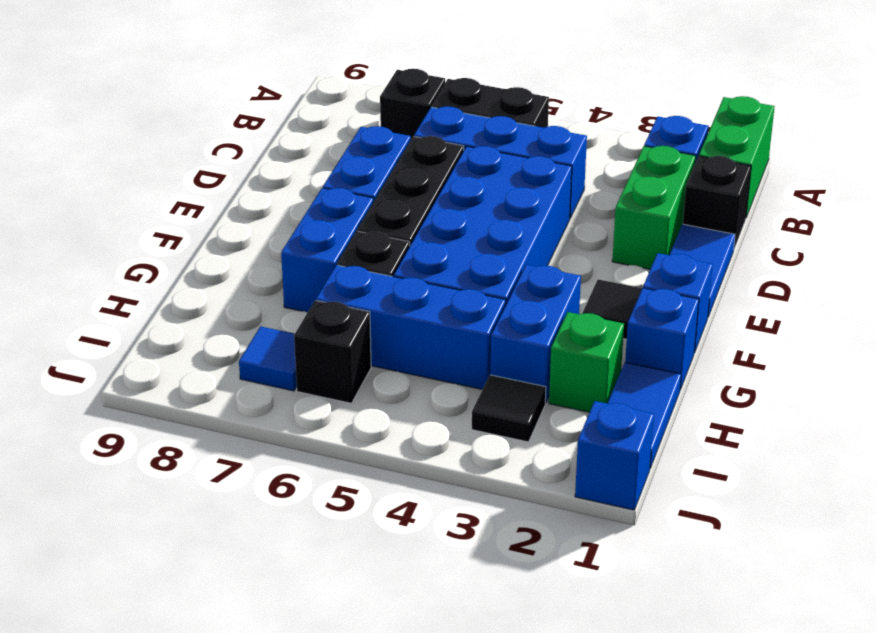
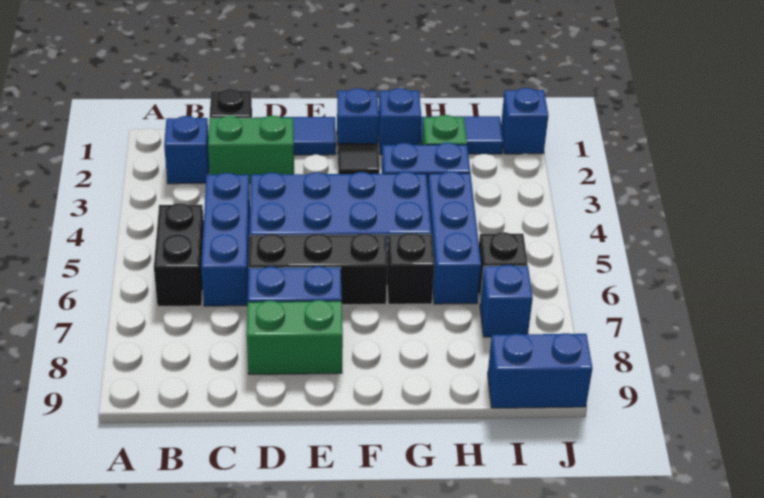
green 1x2 brick [699,96,775,218] -> green 1x2 brick moved to [247,300,343,374]
black 1x1 brick [380,69,445,139] -> none
blue 1x2 brick [281,188,374,312] -> blue 1x2 brick moved to [488,333,592,408]
black 1x1 tile [472,375,546,442] -> none
blue 1x1 tile [239,326,297,391] -> blue 1x1 brick [480,265,533,337]

